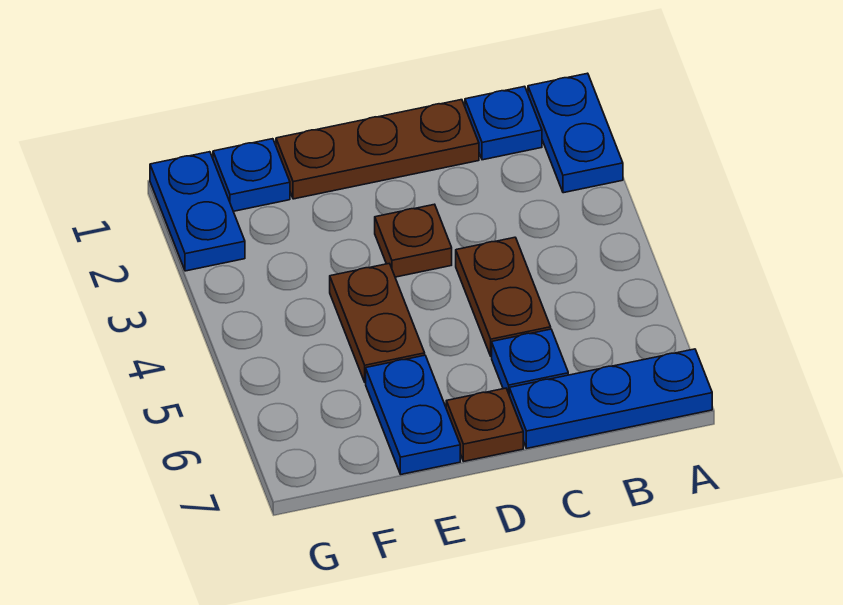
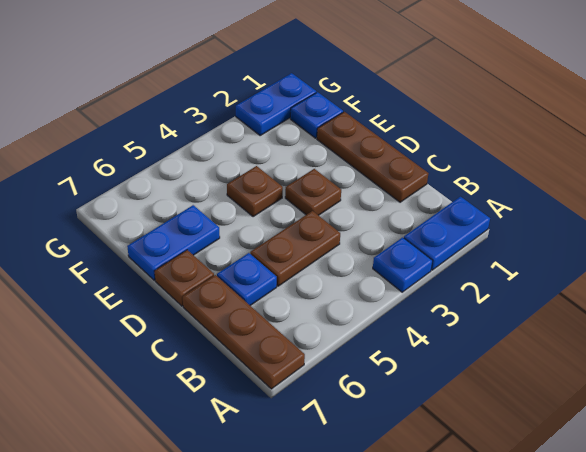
blue 1x3 plate [509,349,712,448] -> brown 1x3 plate [183,275,305,389]
blue 1x1 plate [465,86,542,160] -> blue 1x1 plate moved to [373,237,432,292]
brown 1x2 plate [330,263,425,383] -> brown 1x1 plate [227,166,283,217]

